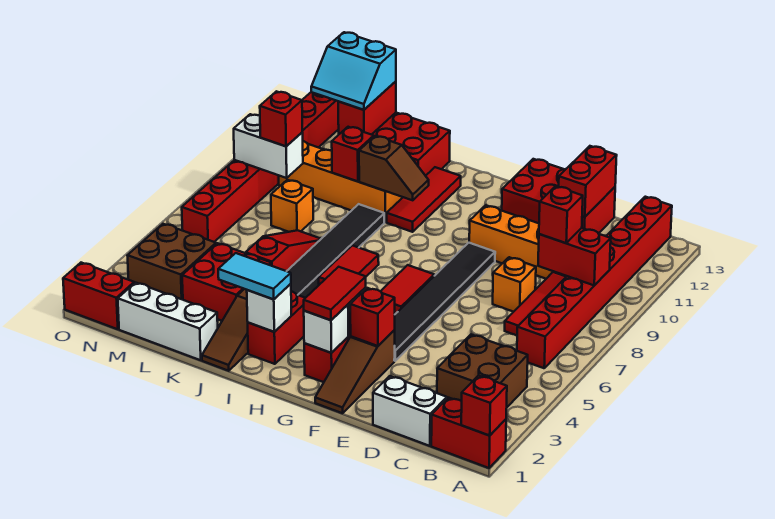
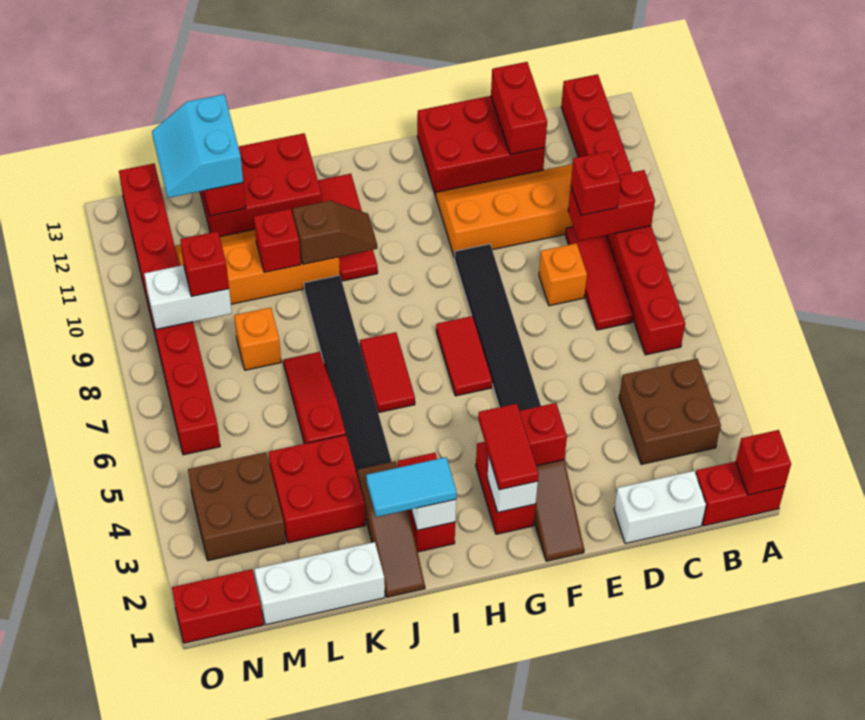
cyan 2x2 slope [311,32,396,110] -> cyan 2x2 slope turned to [152,94,243,198]

